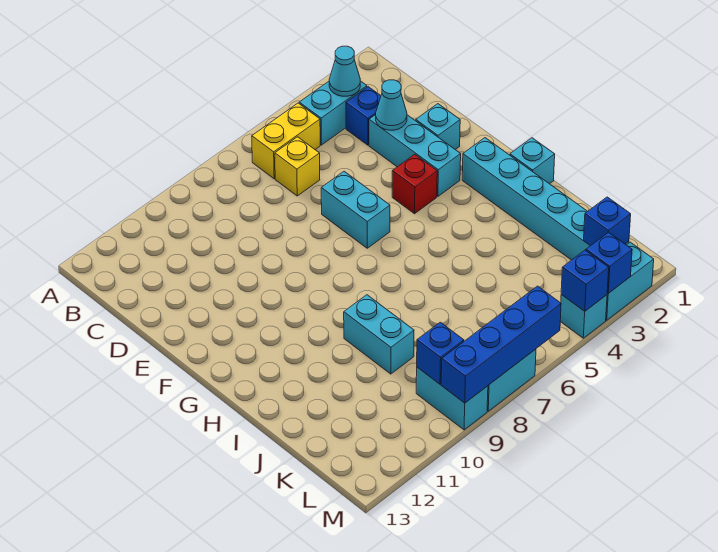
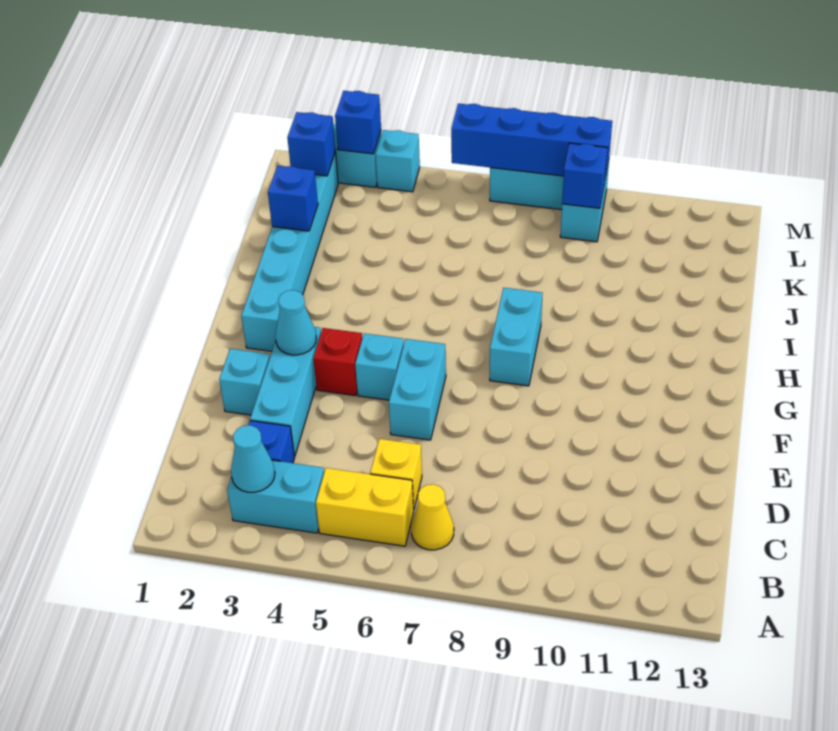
none -> yellow 1x1 cone [411,484,454,550]
cyan 1x1 cone [376,80,407,130] -> cyan 1x1 cone moved to [275,290,316,355]
cyan 1x1 brick [510,138,555,184] -> cyan 1x1 brick moved to [355,333,404,400]
cyan 1x2 brick [344,295,414,374] -> cyan 1x2 brick moved to [490,288,543,386]
blue 1x1 brick [561,250,609,311] -> blue 1x1 brick moved to [268,166,318,231]

